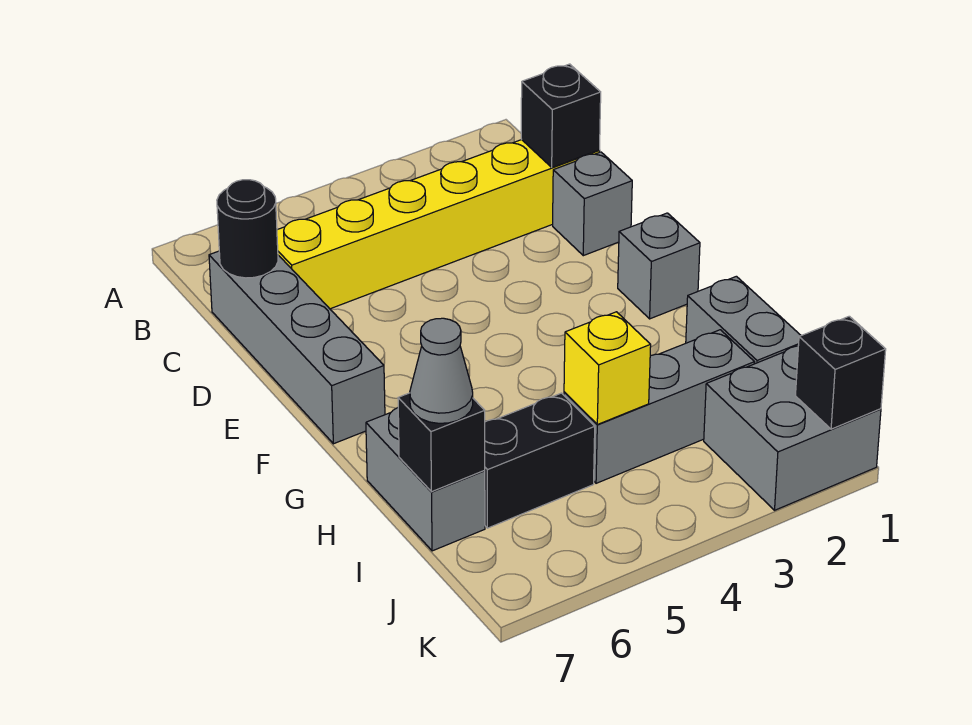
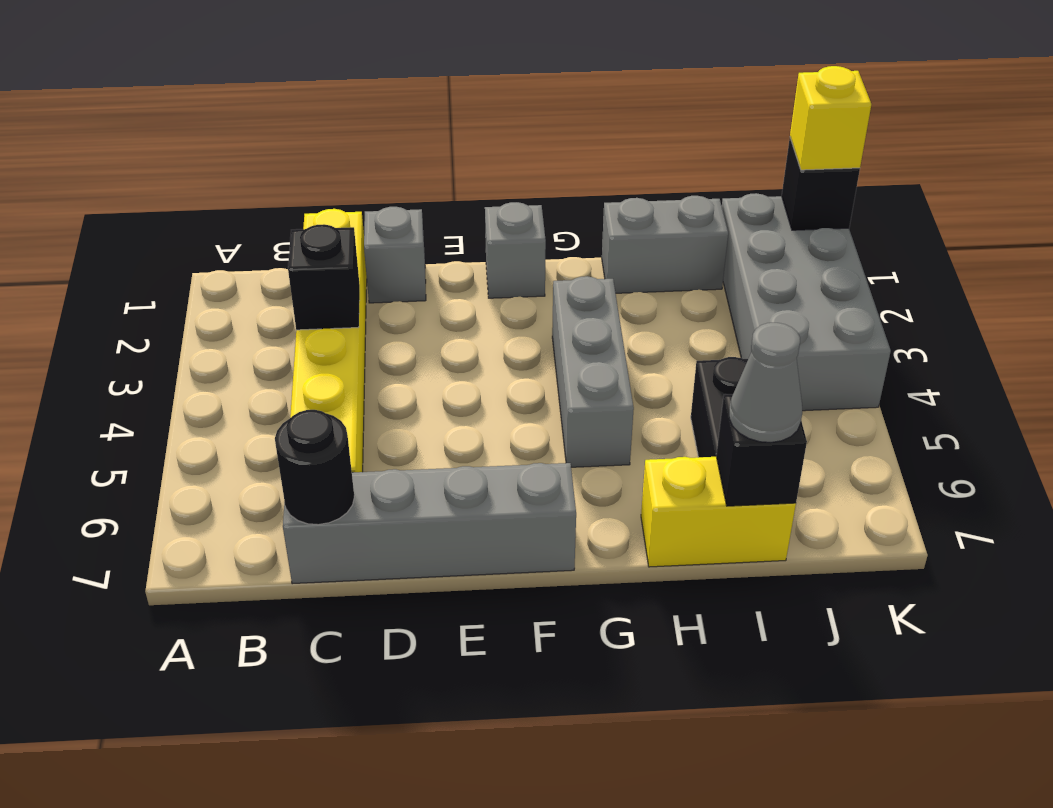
black 1x1 brick [521,64,601,167] -> black 1x1 brick moved to [288,224,360,330]
grey 1x2 brick [366,408,485,551] -> yellow 1x2 brick [641,457,796,567]
grey 1x3 brick [564,330,754,483] -> grey 1x3 brick moved to [552,276,634,467]
yellow 1x1 brick [564,312,651,425] -> yellow 1x1 brick moved to [790,66,871,170]
grey 2x2 brick [704,346,881,510] -> grey 2x4 brick [722,193,891,411]

